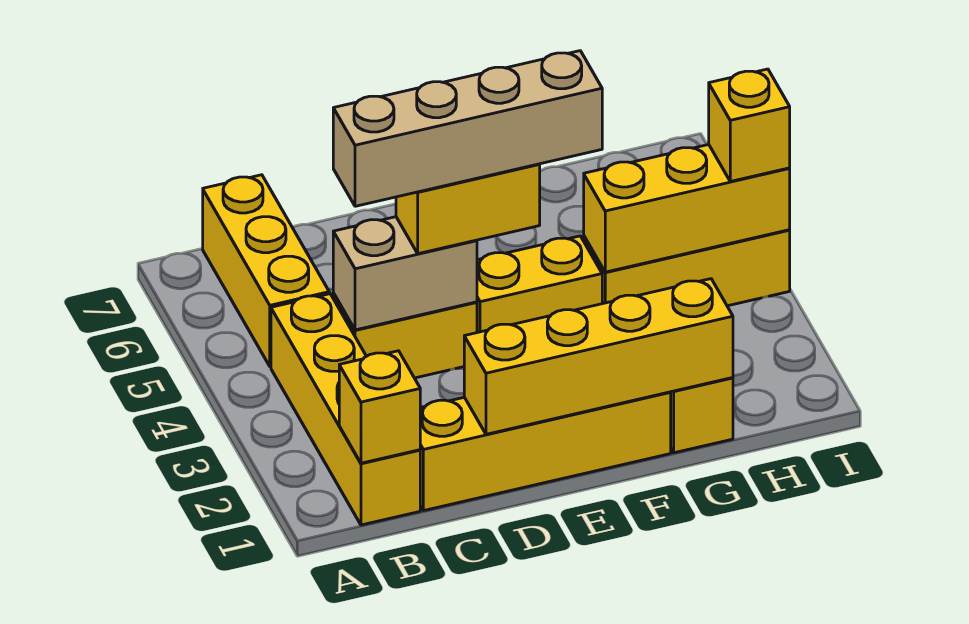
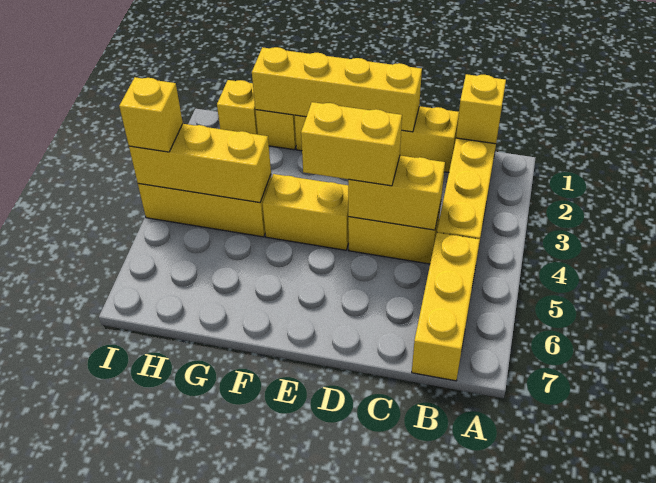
tan 1x2 brick [333,217,477,330] -> yellow 1x2 brick [348,156,445,230]
tan 1x4 brick [333,51,602,206] -> none
none -> yellow 1x1 brick [217,80,258,135]

